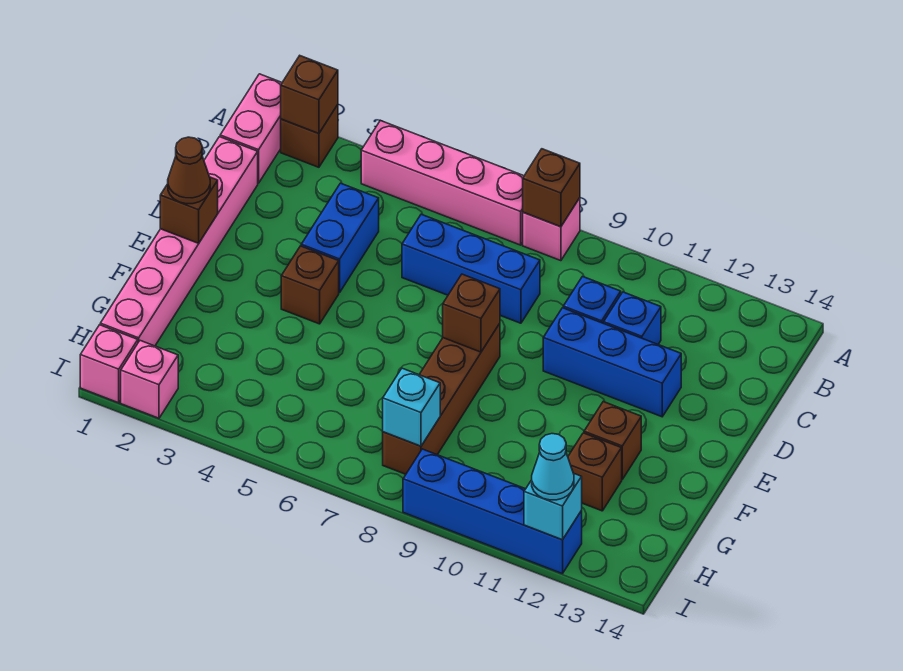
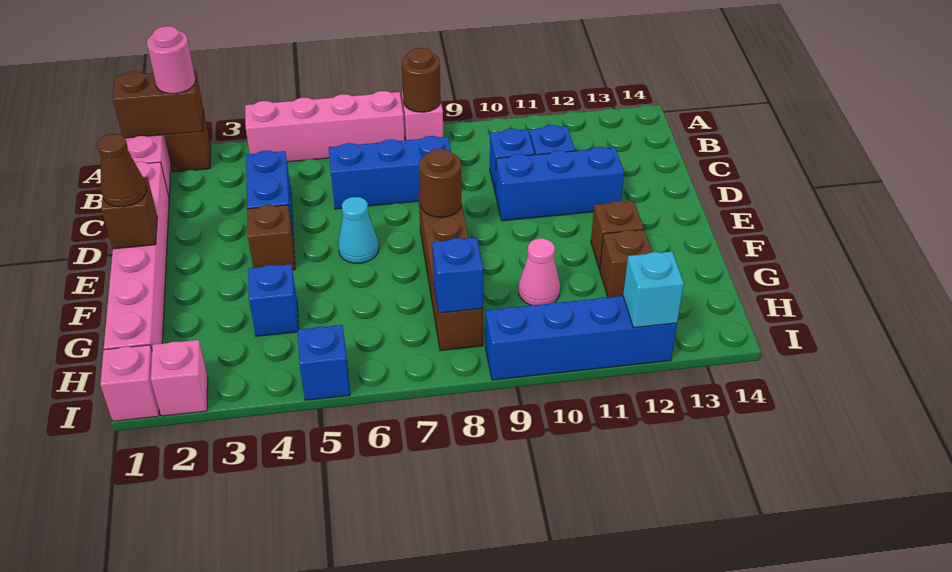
brown 1x1 brick [281,56,338,134] -> brown 1x2 brick [113,69,203,138]
none -> pink 1x1 round brick [147,26,195,94]
brown 1x1 brick [523,149,580,227] -> brown 1x1 round brick [402,48,441,112]
brown 1x1 brick [443,274,500,352] -> brown 1x1 round brick [419,149,461,217]
none -> blue 1x1 brick [248,264,299,336]
none -> pink 1x1 cone [519,239,560,305]
cyan 1x1 brick [383,368,440,446] -> blue 1x1 brick [432,238,483,313]
none -> blue 1x1 brick [298,325,350,400]
cyan 1x1 cone [532,434,574,500] -> cyan 1x1 cone moved to [338,197,379,263]

